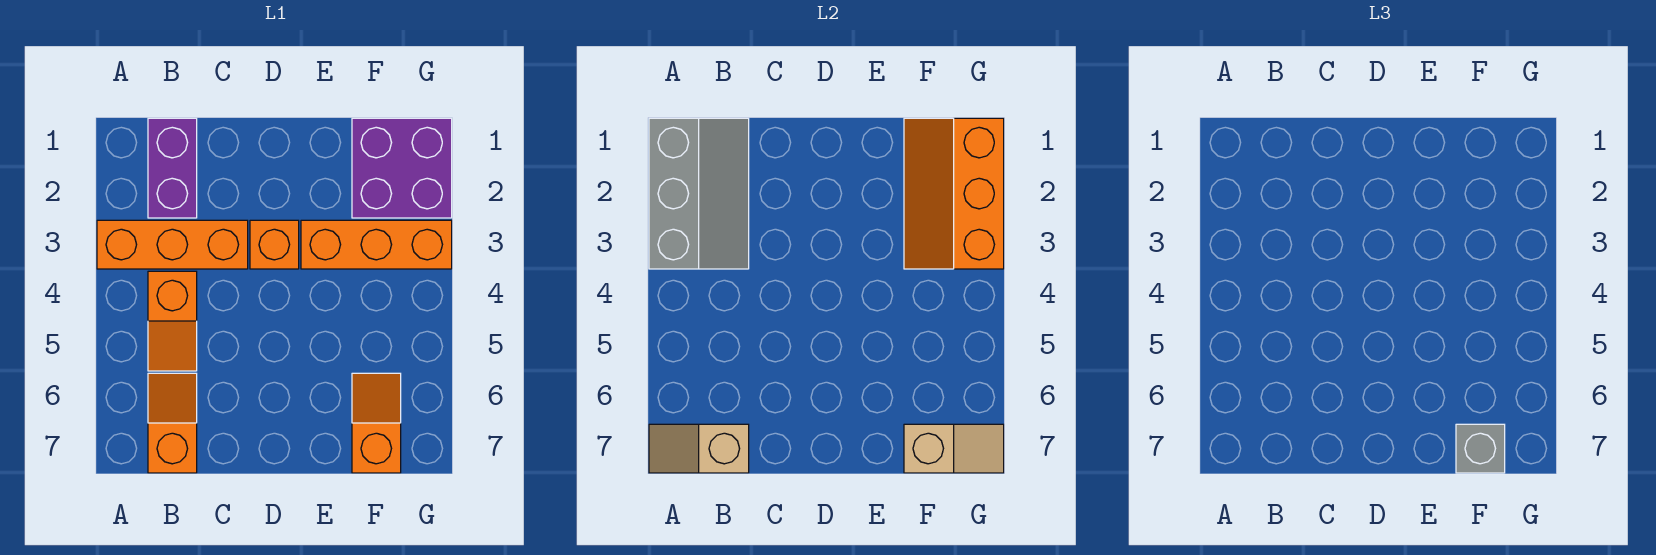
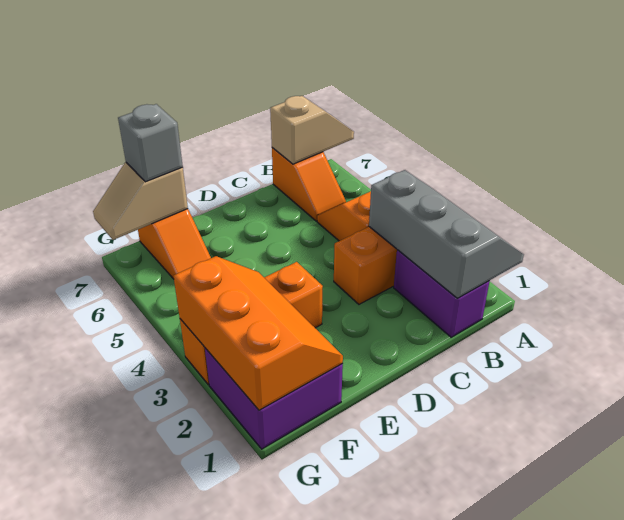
grey 2x3 slope [649,118,749,269] -> grey 2x3 slope turned to [369,170,524,298]
orange 1x1 brick [250,220,299,269] -> none

